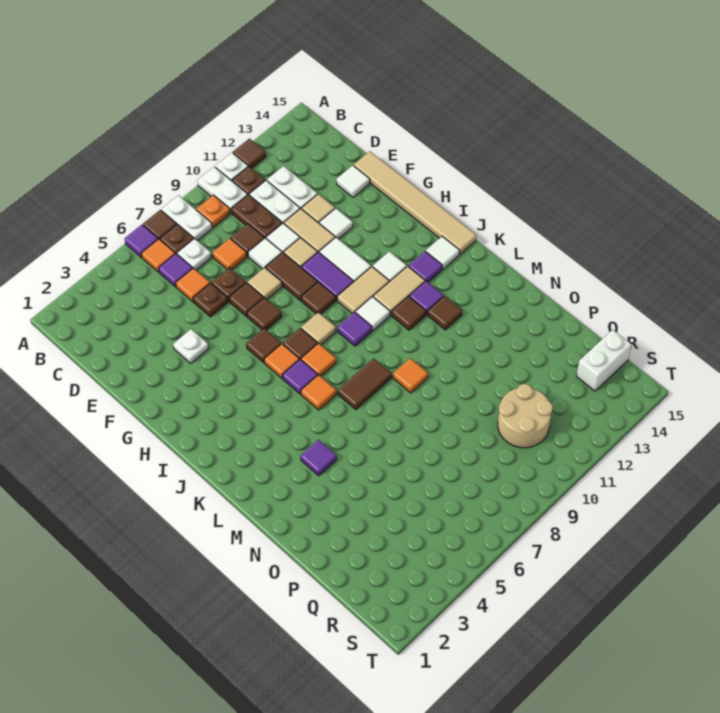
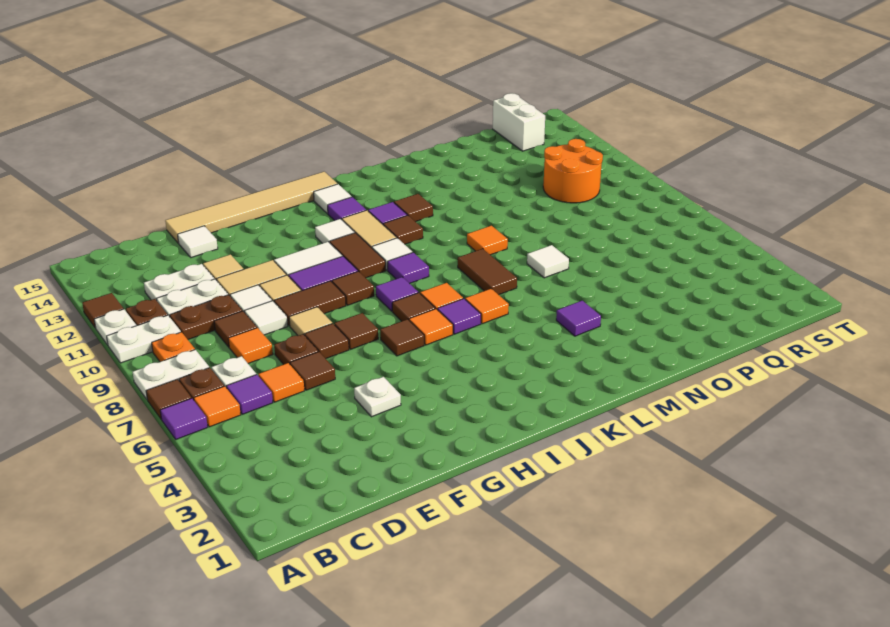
brown 1x1 plate [193,283,228,317] -> brown 1x1 tile [290,352,335,390]
white 1x1 tile [319,208,353,239] -> white 1x1 tile moved to [527,245,569,278]
tan 1x1 tile [301,312,336,345] -> purple 1x1 tile [376,277,418,311]
tan 1x2 tile [337,267,389,314] -> brown 1x2 tile [330,233,386,278]
tan 2x2 round brick [498,384,553,448] -> orange 2x2 round brick [543,139,603,203]

